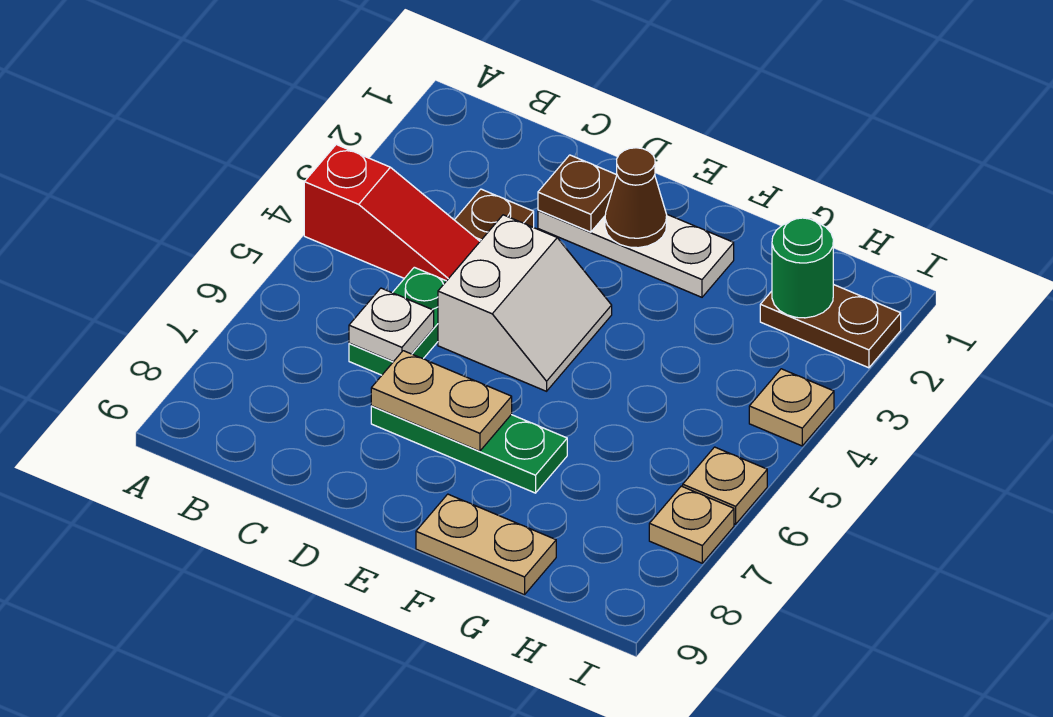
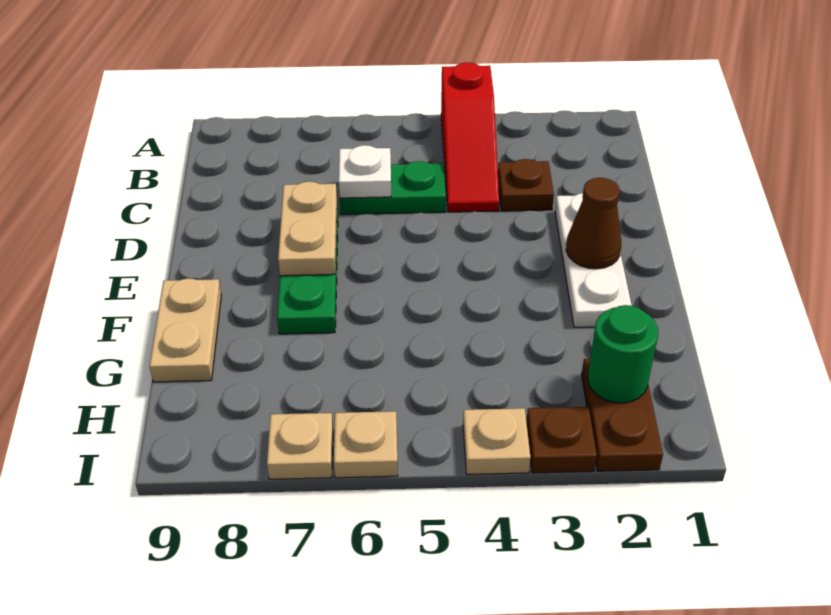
brown 1x1 plate [538,155,617,232] -> brown 1x1 plate moved to [526,407,597,473]
white 2x2 slope [438,215,612,391] -> none

